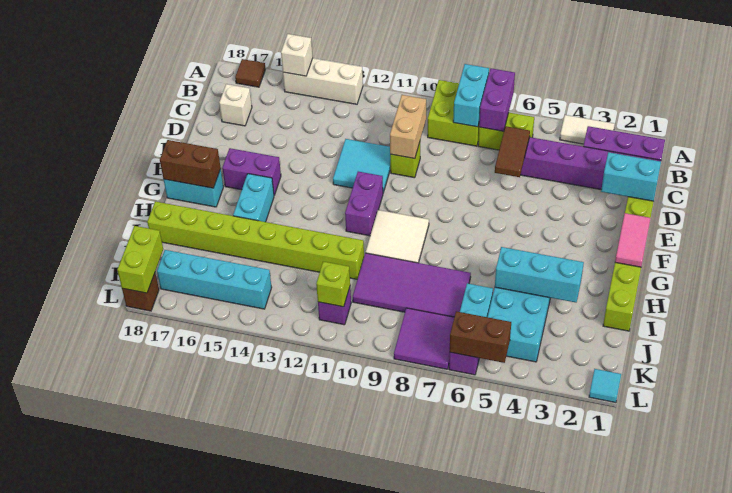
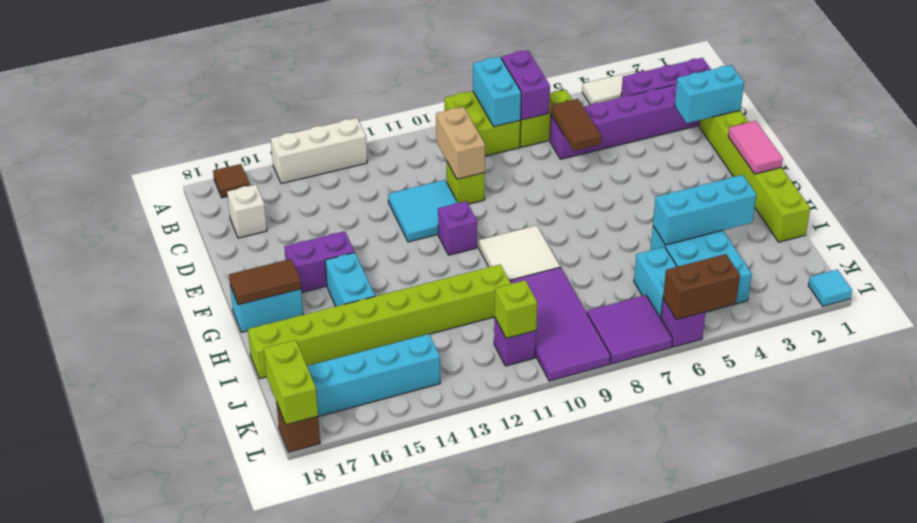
white 1x1 brick [281,34,313,76] -> none
purple 1x2 brick [345,172,383,236] -> purple 1x1 brick [438,201,477,255]
brown 1x2 brick [160,140,221,188] -> brown 1x2 tile [229,259,301,305]
purple 2x4 tile [353,253,471,317] -> purple 2x4 tile turned to [509,267,611,381]

